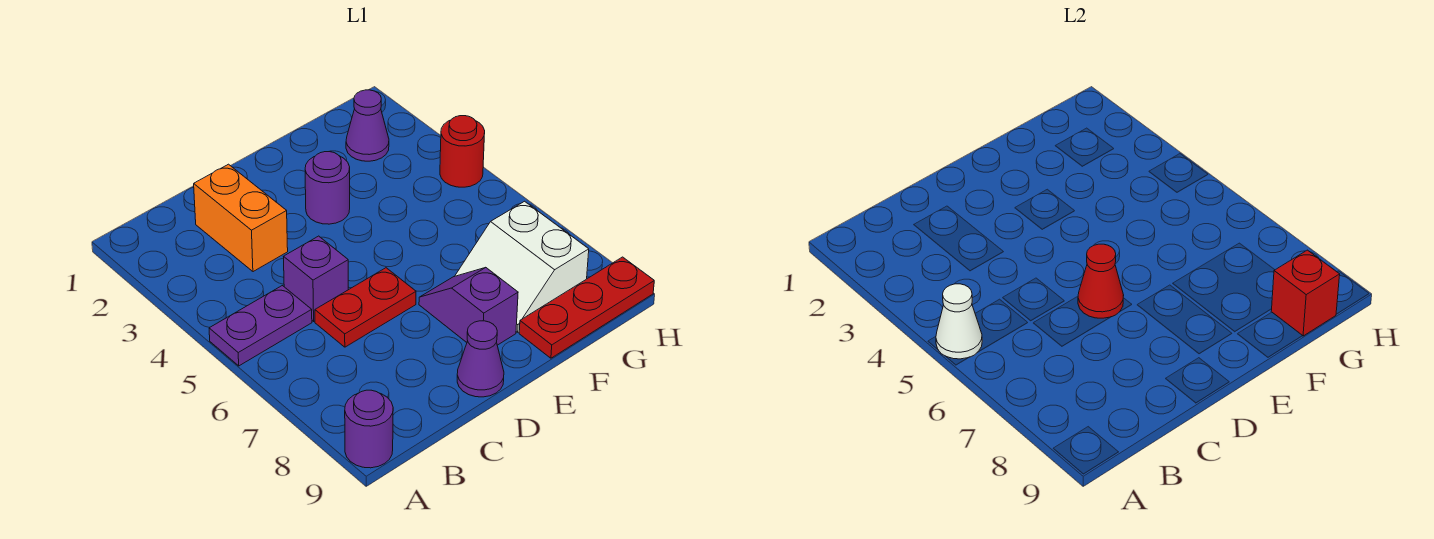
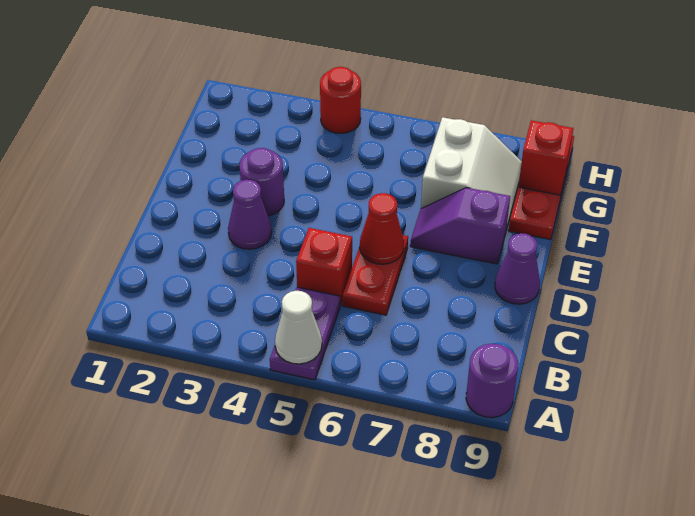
orange 1x2 brick [194,164,288,272] -> none
purple 1x1 brick [284,236,348,321] -> red 1x1 brick [296,228,352,306]
white 2x2 slope [455,201,589,332] -> white 2x2 slope turned to [421,117,522,229]
purple 1x1 cone [346,90,389,161] -> purple 1x1 cone moved to [228,180,272,249]

